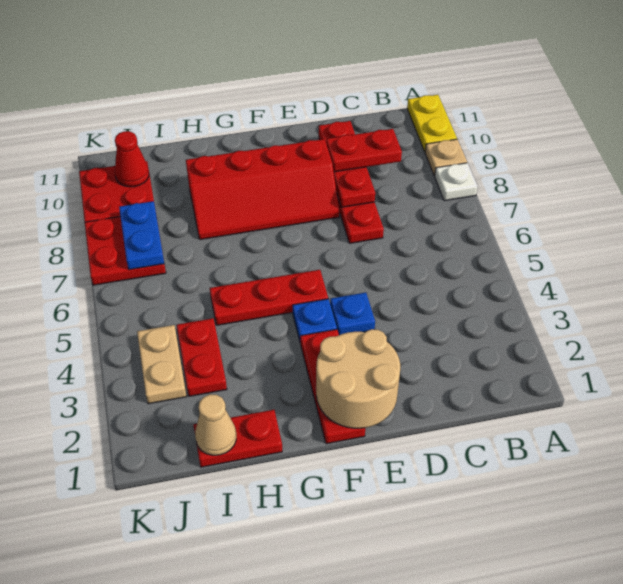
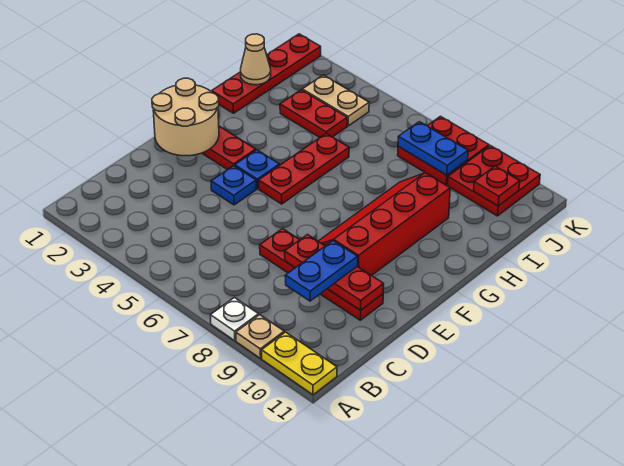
red 1x2 plate [326,129,402,172] -> blue 1x2 plate [285,241,358,301]
red 1x2 plate [193,410,282,467] -> red 1x4 plate [212,34,321,113]
red 1x1 cone [115,131,149,187] -> red 1x1 plate [474,166,520,206]

